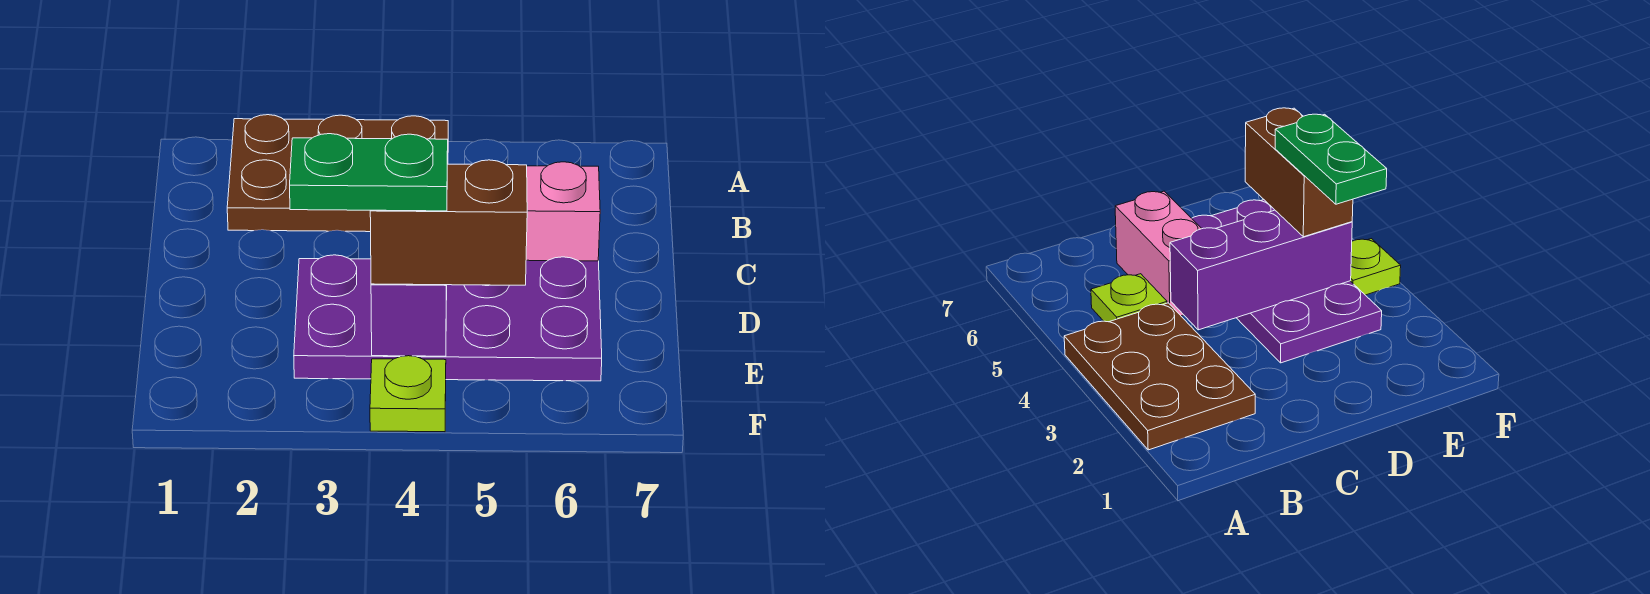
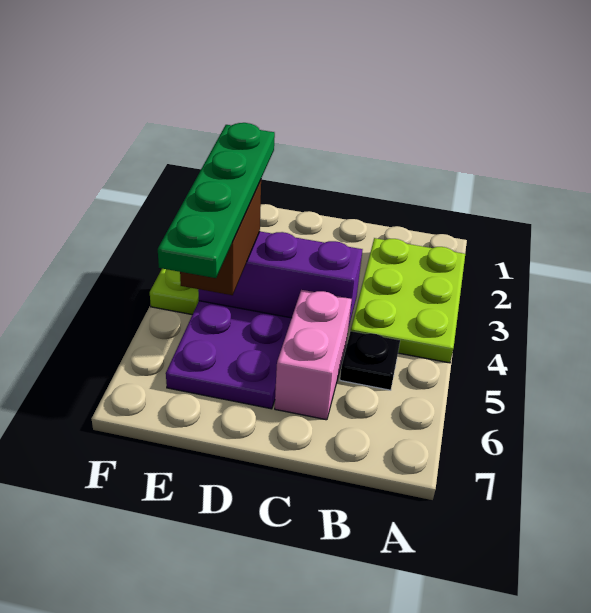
brown 2x3 plate [227,115,448,232] -> lime 2x3 plate [351,238,465,363]
lime 1x1 plate [1091,274,1167,322] -> black 1x1 plate [340,331,400,390]
green 1x2 plate [290,134,448,211] -> green 1x4 plate [158,123,275,278]

